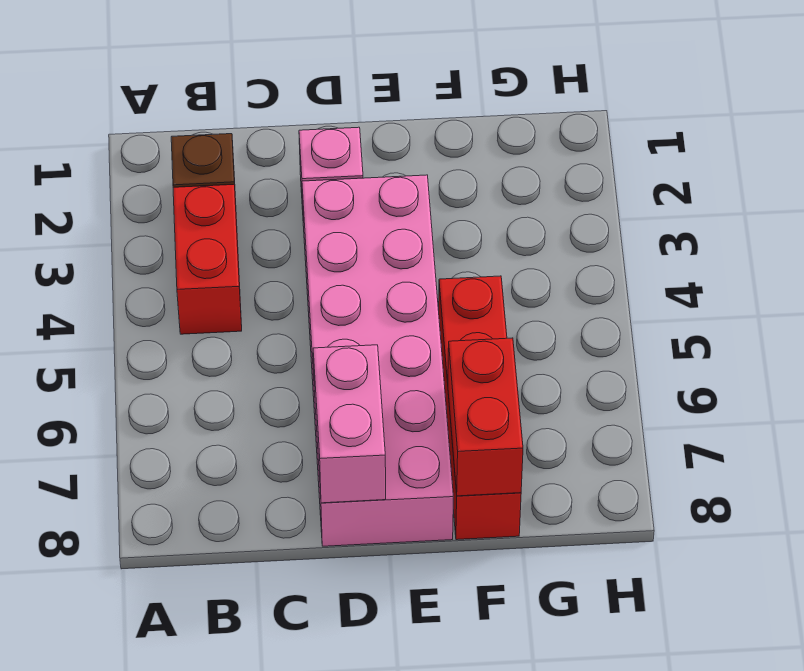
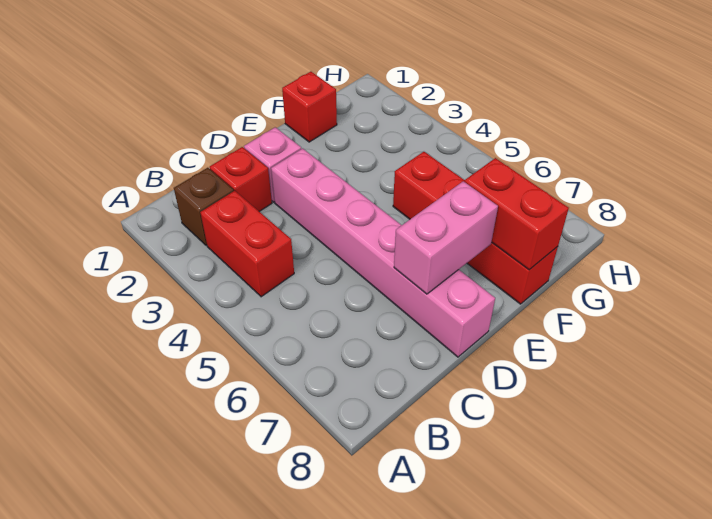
none -> red 1x1 brick [210,147,272,212]
pink 2x6 brick [302,175,453,546] -> pink 1x6 brick [271,148,495,357]
pink 1x2 brick [313,345,386,503] -> pink 1x2 brick turned to [394,181,498,294]
none -> red 1x1 brick [282,72,337,142]

